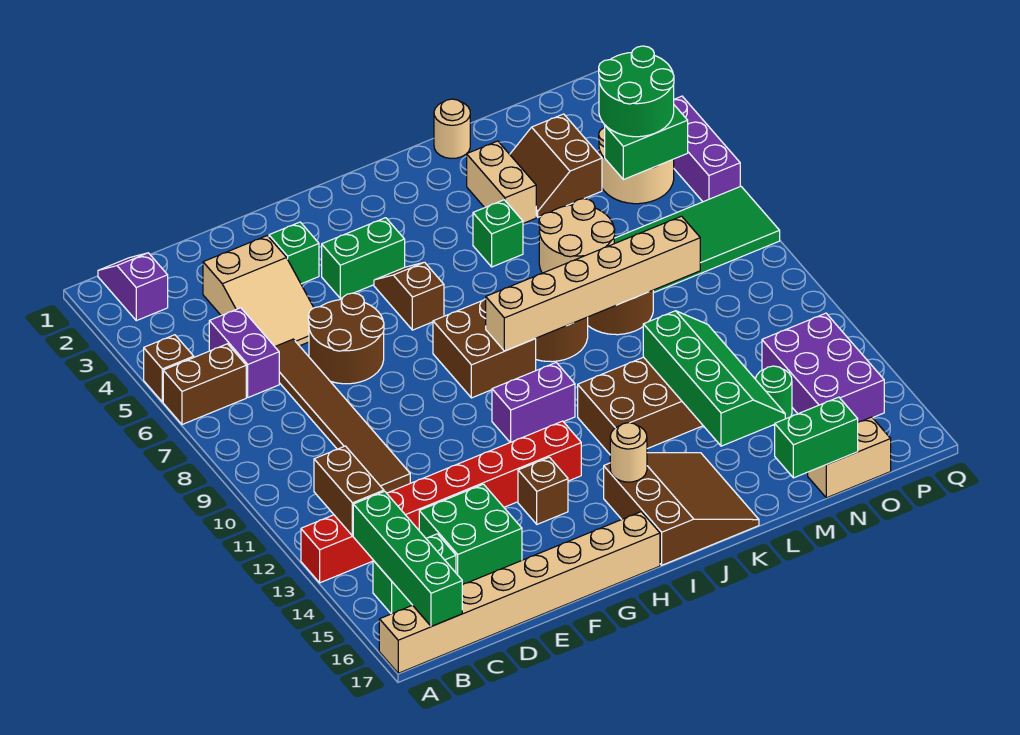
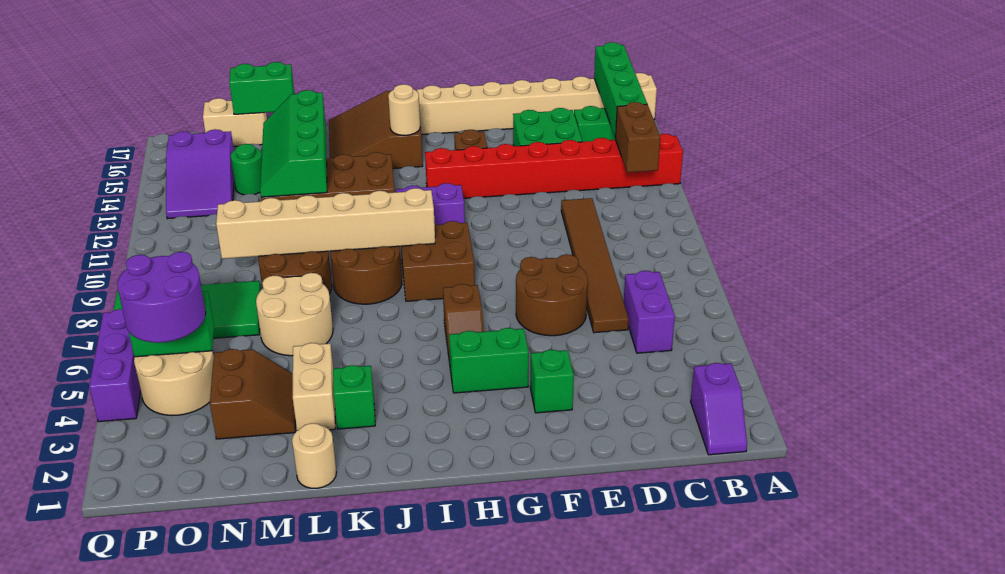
brown 1x1 brick [144,335,194,402] -> none
brown 1x2 brick [163,344,246,425] -> none
tan 2x3 slope [203,236,314,346] -> none
green 1x1 brick [473,200,523,267] -> green 1x1 brick moved to [333,365,375,429]
green 2x2 round brick [599,46,674,137] -> purple 2x2 round brick [117,252,206,343]
purple 2x3 brick [762,313,884,422] -> purple 2x3 slope [166,129,234,219]

